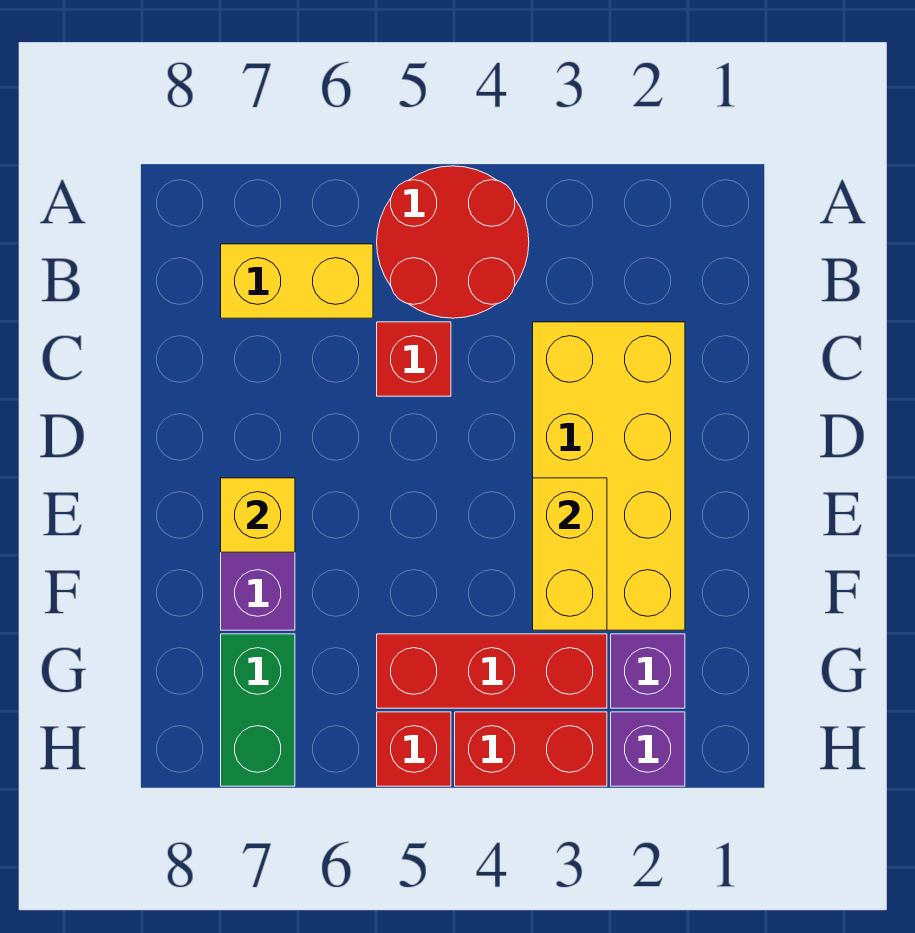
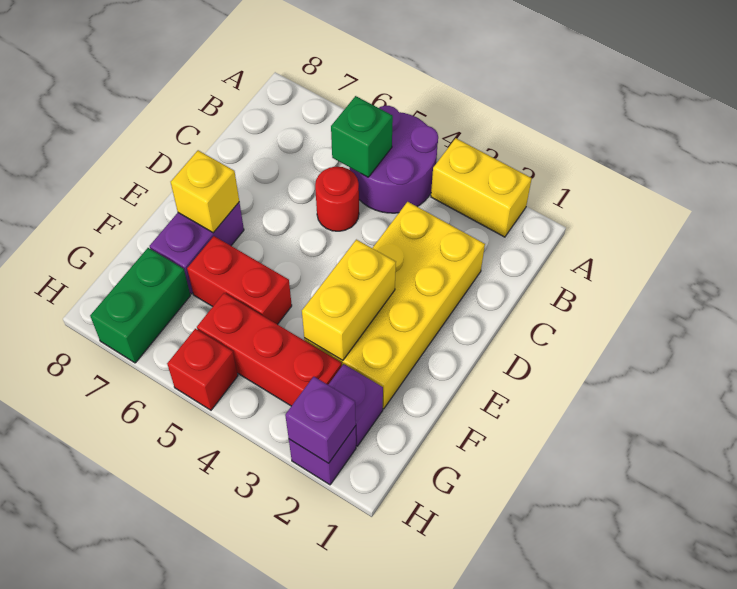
red 2x2 round brick [377,166,529,318] -> purple 2x2 round brick [350,106,438,213]
none -> green 1x1 brick [331,96,393,177]
yellow 1x2 brick [221,244,373,318] -> yellow 1x2 brick moved to [431,138,532,237]
red 1x1 brick [377,322,451,396] -> red 1x1 round brick [315,167,359,231]
none -> purple 1x1 brick [285,377,356,463]
red 1x2 brick [455,712,607,786] -> red 1x2 brick moved to [187,236,292,324]

